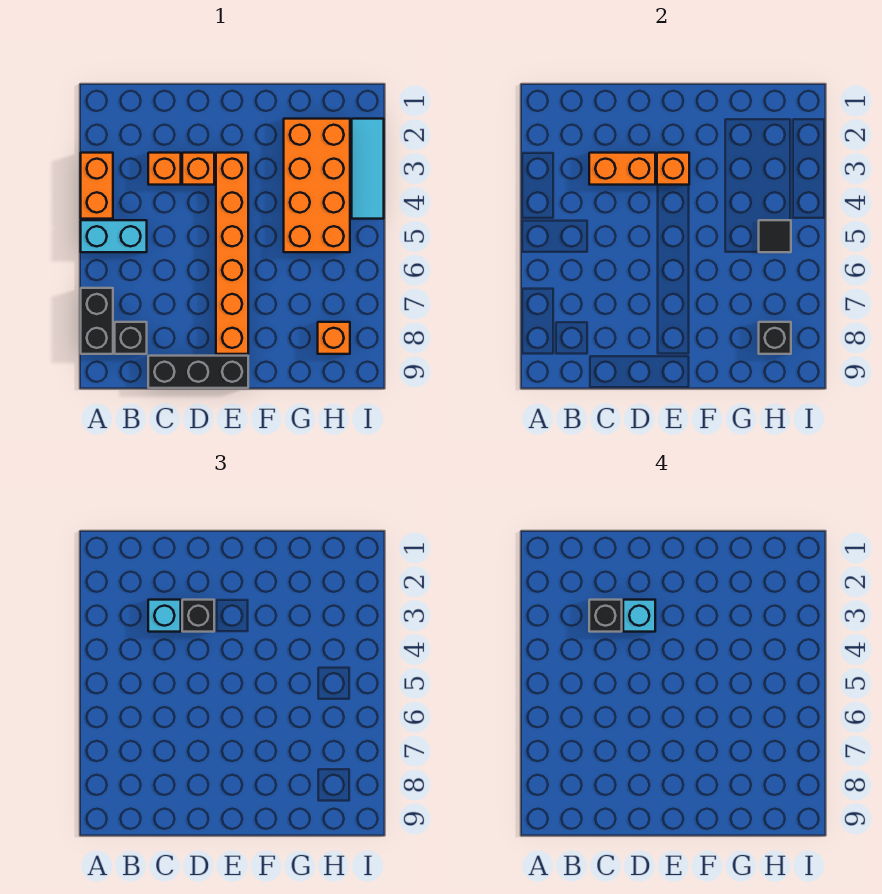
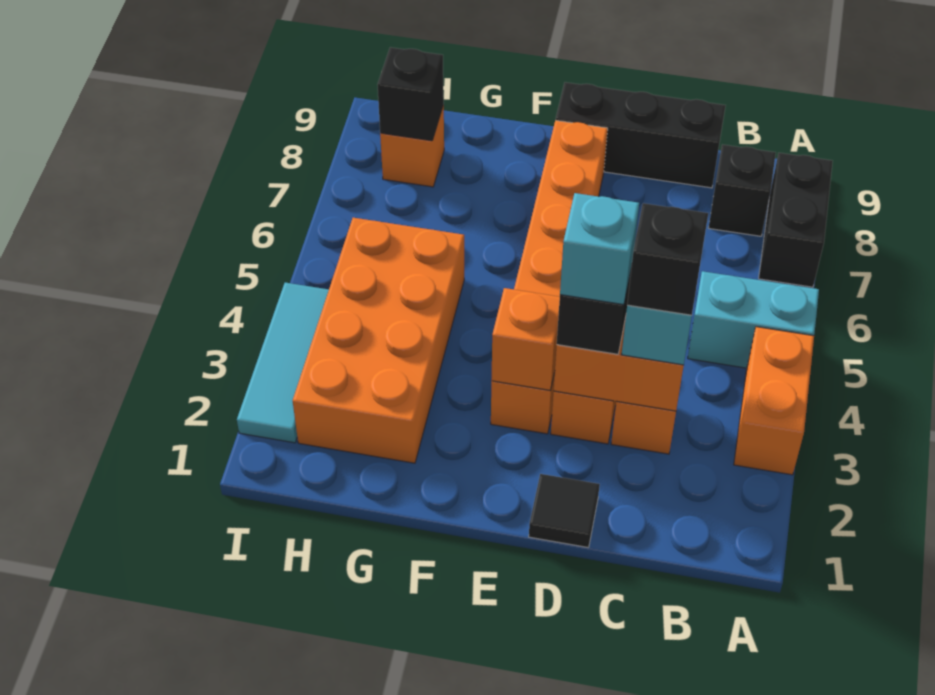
black 1x1 tile [759,220,791,252] -> black 1x1 tile moved to [529,474,600,547]

